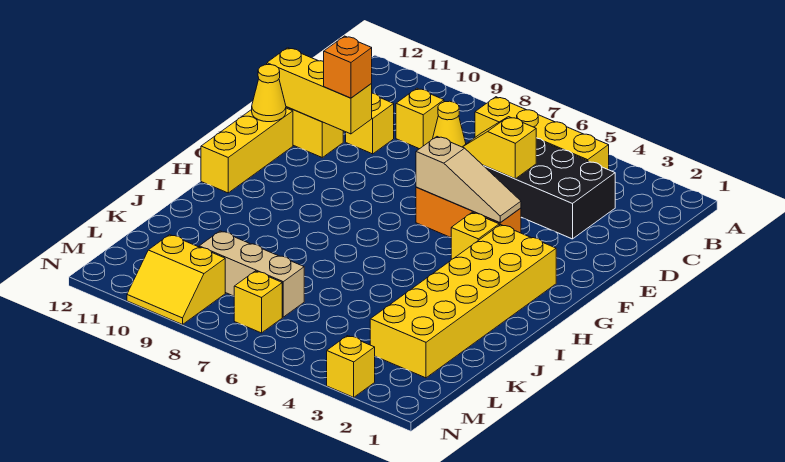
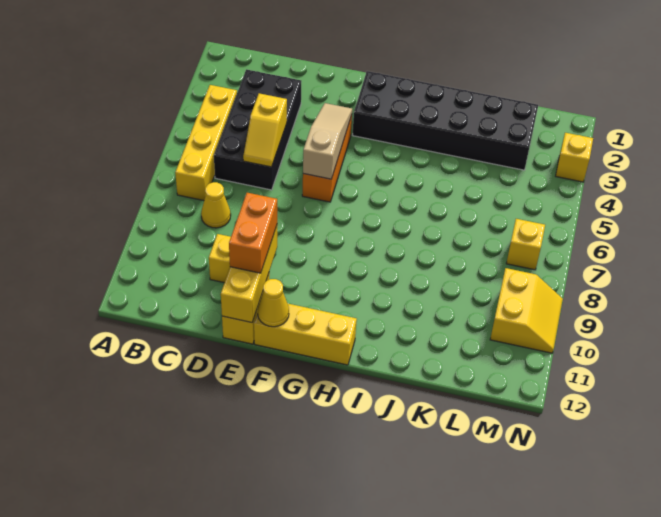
yellow 1x1 brick [396,88,444,149] -> none
orange 1x1 brick [324,36,372,98] -> orange 1x2 brick [229,193,277,273]
yellow 2x6 brick [370,225,556,378] -> black 2x6 brick [353,71,538,170]
yellow 1x1 brick [451,213,499,260] -> none
tan 1x3 brick [199,231,304,317] -> none

